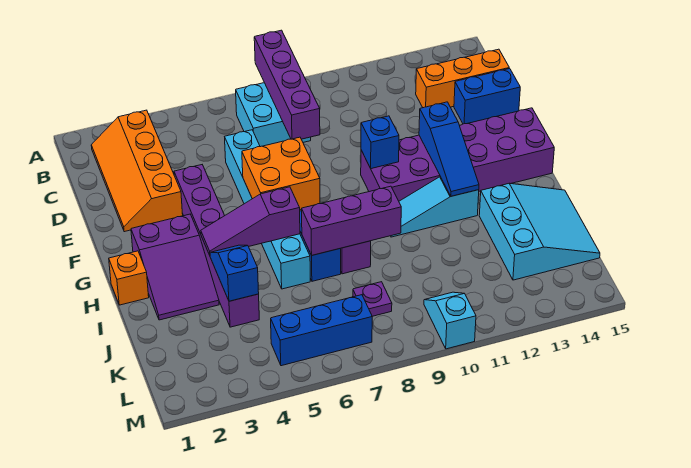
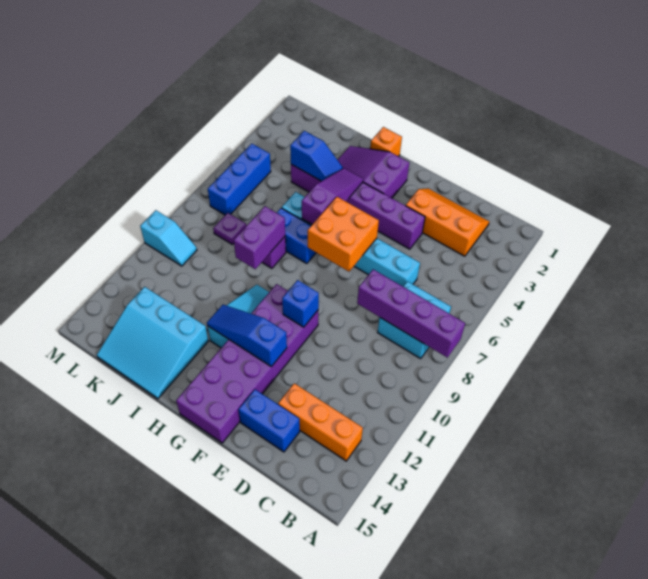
orange 2x4 slope [91,110,183,232] -> orange 2x3 slope [406,188,489,256]
orange 1x3 brick [416,49,509,108] -> orange 1x3 brick turned to [278,383,363,461]
blue 1x2 brick [454,69,520,124] -> blue 1x2 brick turned to [239,390,300,452]
purple 1x3 brick [302,186,401,255] -> purple 1x2 brick [234,206,285,269]

